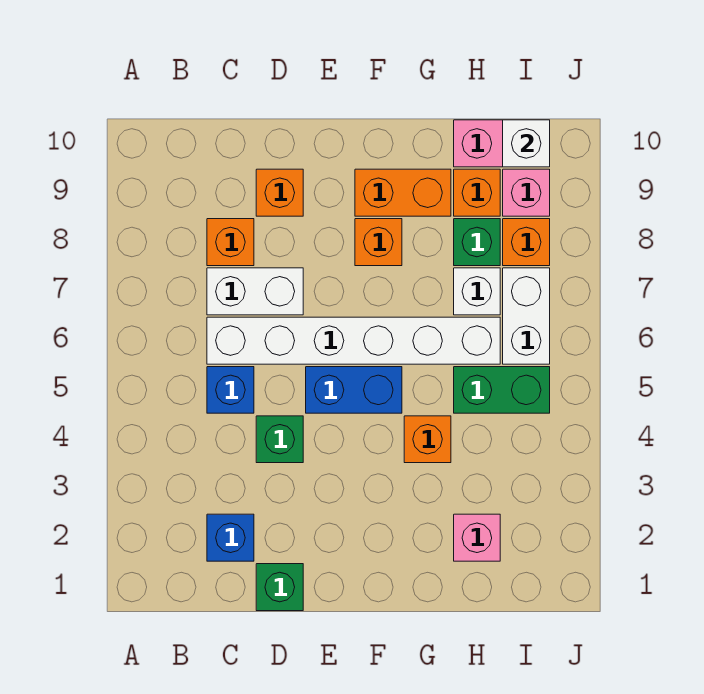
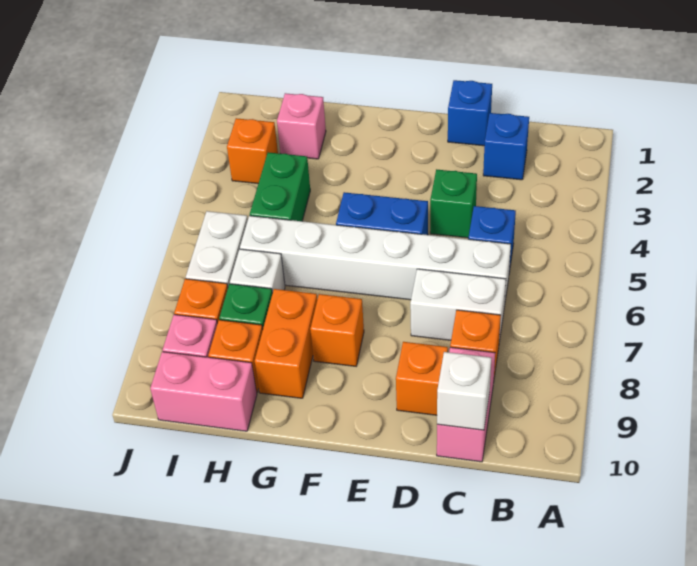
none -> pink 1x2 brick [437,347,495,462]
green 1x1 brick [256,564,303,611] -> blue 1x1 brick [448,80,492,146]
orange 1x2 brick [355,169,451,216] -> orange 1x2 brick turned to [255,289,317,398]
orange 1x1 brick [404,416,451,463] -> orange 1x1 brick moved to [227,118,278,184]
green 1x2 brick [454,367,550,413] -> green 1x2 brick turned to [250,152,310,221]
white 1x1 brick [503,120,550,167] -> white 1x1 brick moved to [437,352,491,430]

